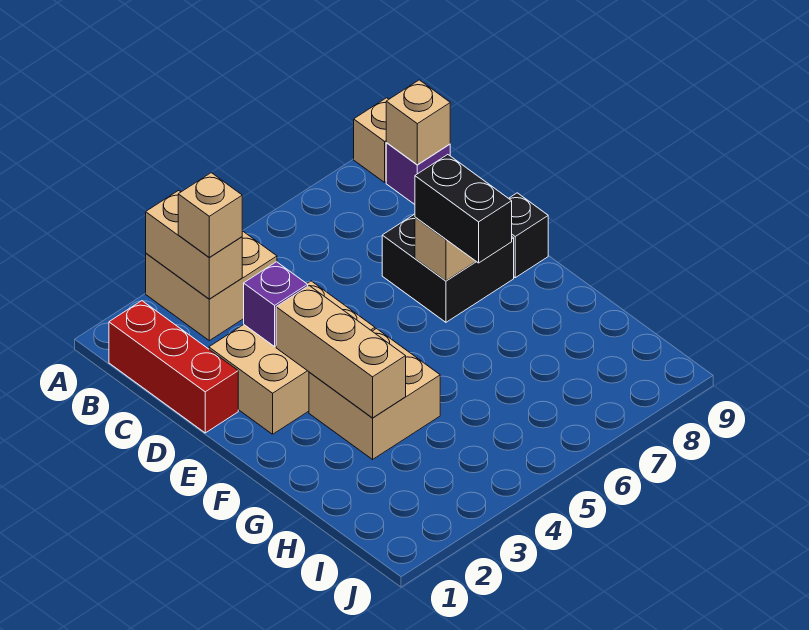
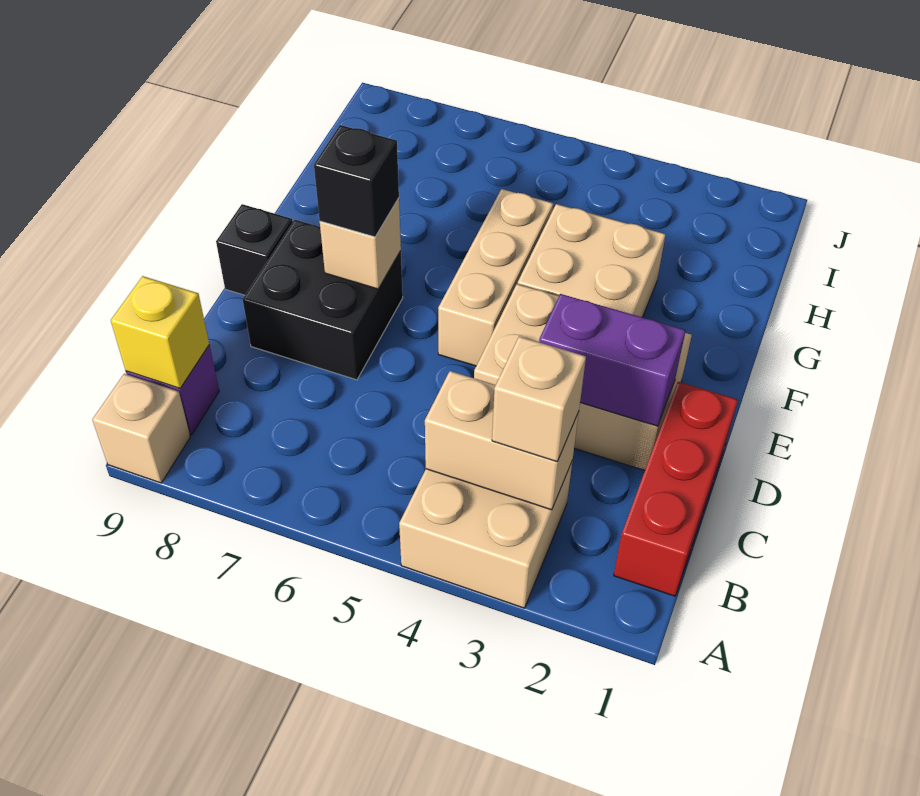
tan 1x2 brick [146,191,242,299] -> tan 1x2 brick turned to [425,371,579,510]
tan 1x1 brick [386,80,450,165] -> yellow 1x1 brick [111,276,209,388]
purple 1x1 brick [244,262,308,346] -> purple 1x2 brick [539,294,686,426]
tan 1x3 brick [276,286,406,418] -> tan 1x3 brick moved to [438,189,553,366]
black 1x2 brick [415,155,512,263] -> black 1x1 brick [314,125,399,237]

